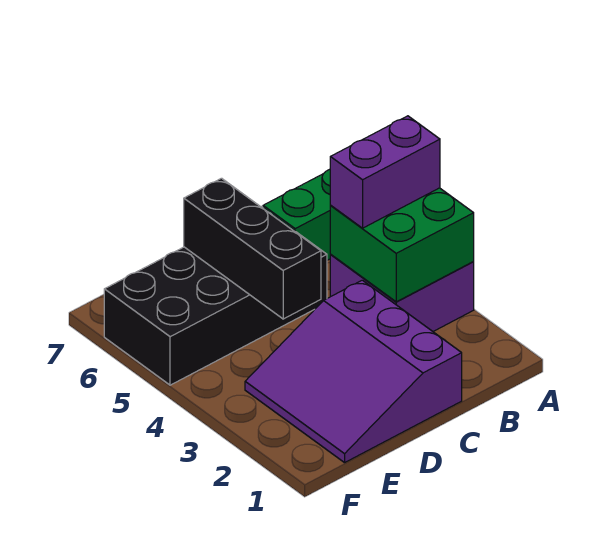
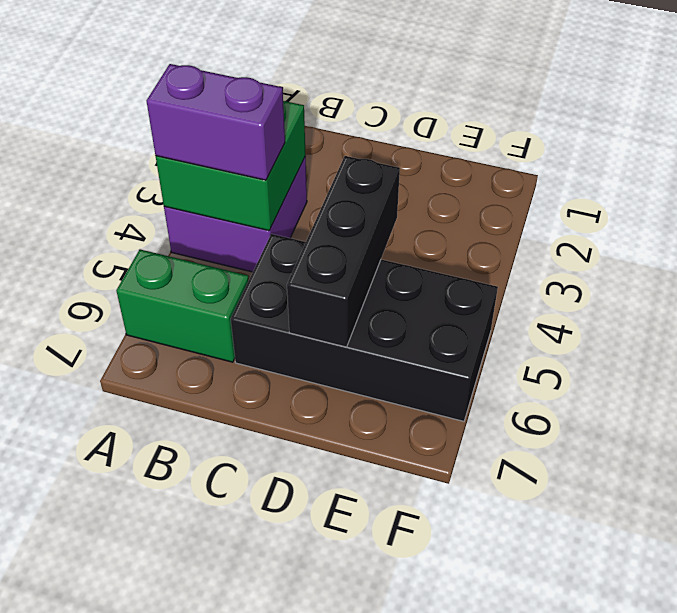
purple 3x3 slope [245,280,462,463] -> none

